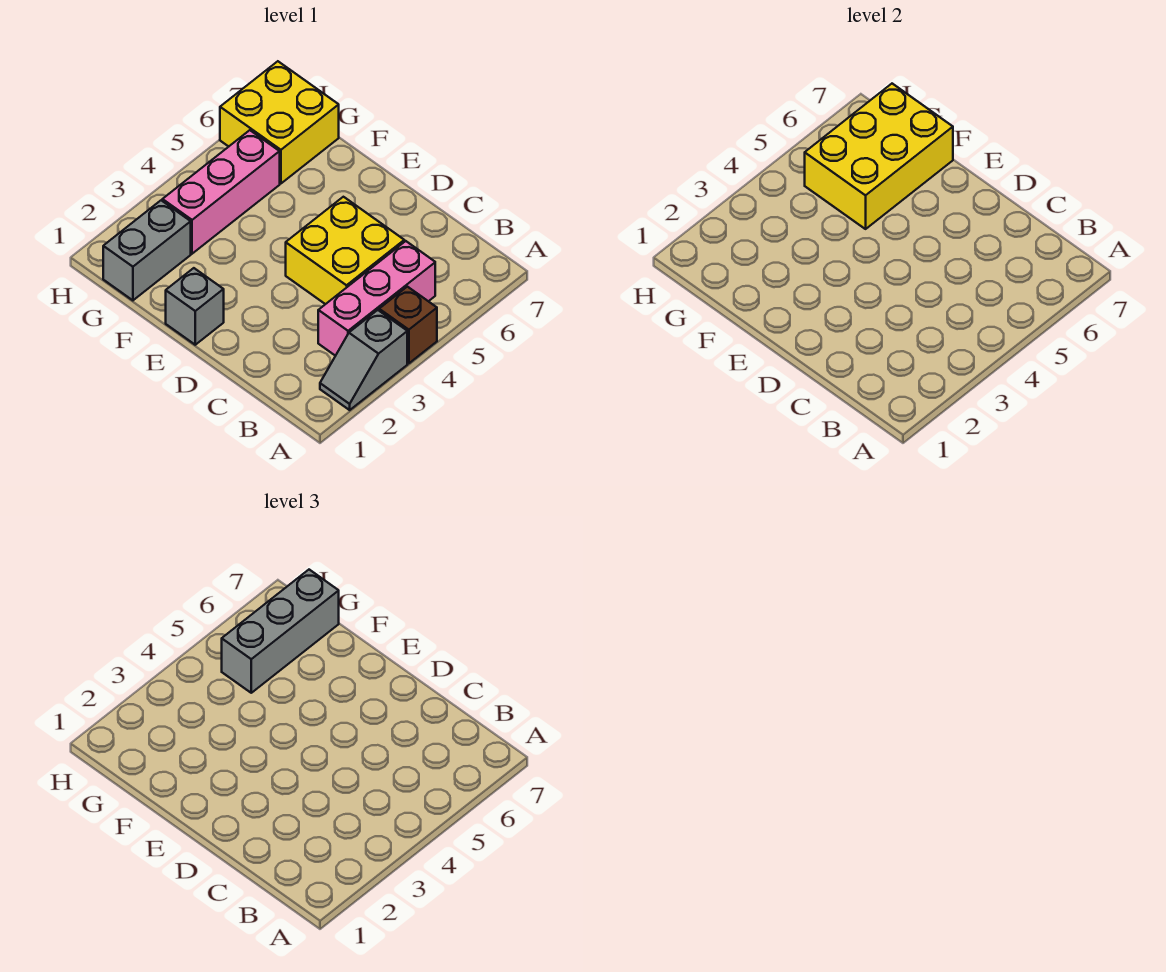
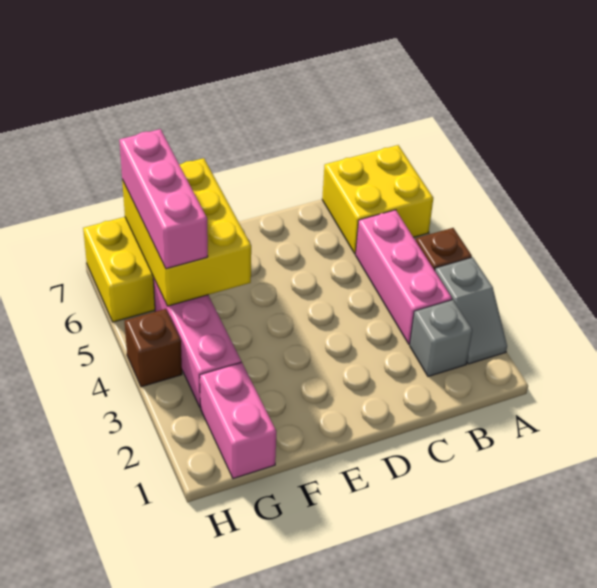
yellow 2x2 brick [286,197,404,304] -> yellow 2x2 brick moved to [322,145,433,254]
grey 1x1 brick [166,268,224,345] -> grey 1x1 brick moved to [410,300,472,377]
grey 1x2 brick [103,200,191,300] -> pink 1x2 brick [200,362,276,479]
grey 1x3 brick [222,570,339,693] -> pink 1x3 brick [119,129,208,269]
none -> brown 1x1 brick [125,309,182,387]

